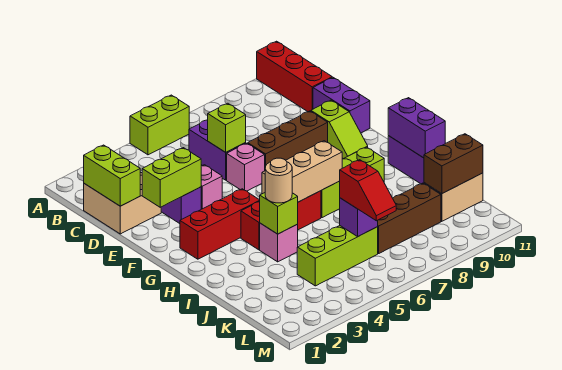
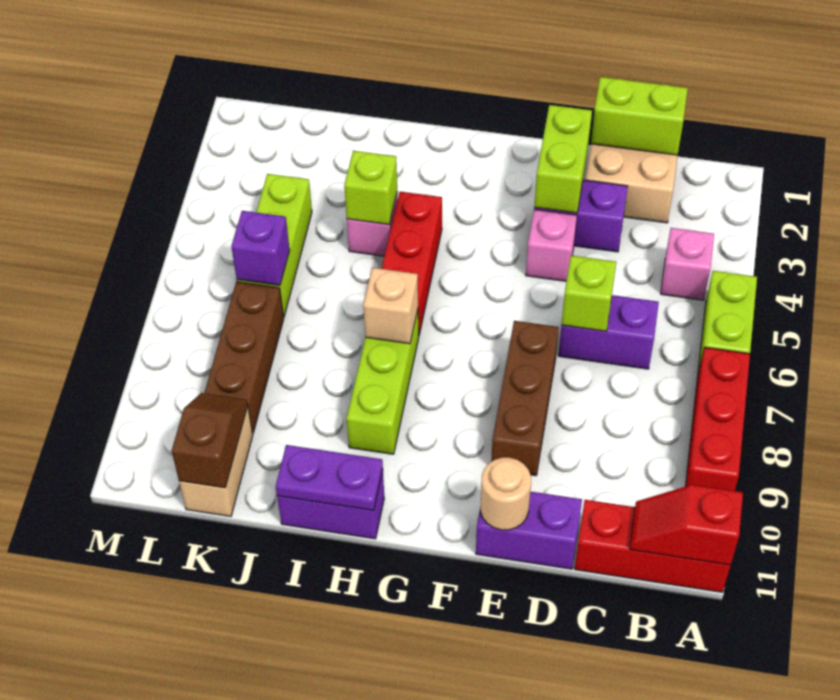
pink 1x1 brick [227,143,265,191] -> pink 1x1 brick moved to [661,228,714,300]
lime 1x2 slope [311,100,368,159] -> none
red 1x3 brick [180,189,260,259] -> red 1x3 brick moved to [686,347,750,491]
tan 1x3 brick [262,141,342,202] -> tan 1x1 brick [363,268,418,344]
purple 1x2 brick [388,98,445,158] -> purple 1x2 plate [276,445,383,511]
tan 1x1 round brick [265,158,292,203] -> tan 1x1 round brick moved to [481,458,531,530]
red 1x2 slope [340,160,396,221] -> red 1x2 slope moved to [630,485,743,565]
brown 1x2 brick [424,134,483,194] -> brown 1x2 slope [172,393,248,488]

